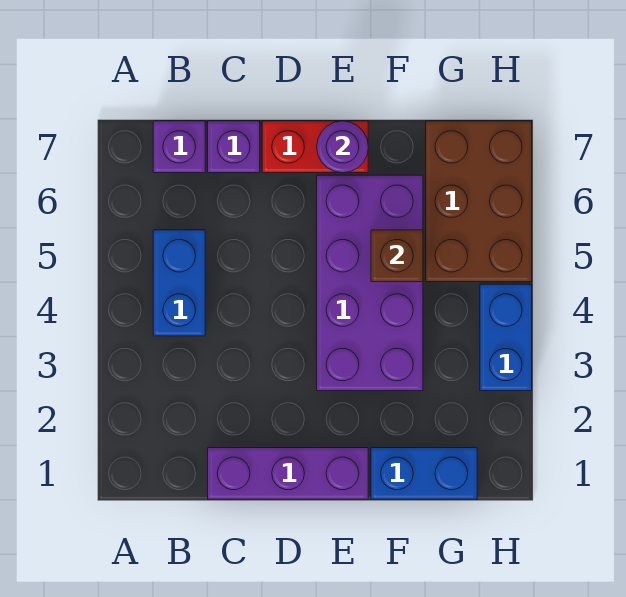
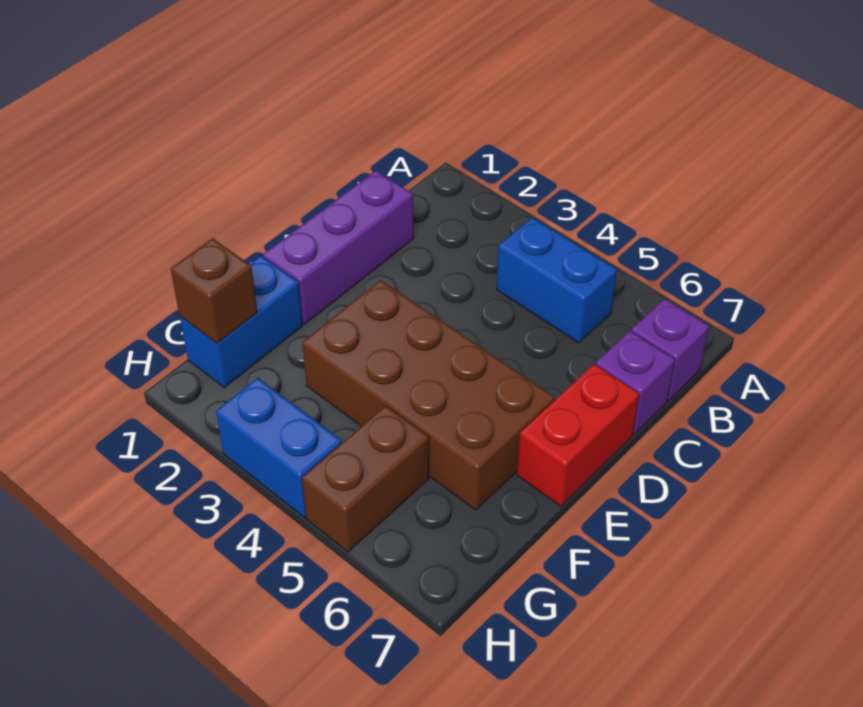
purple 2x4 brick [317,175,423,391] -> brown 2x4 brick [302,280,554,510]
purple 1x1 round brick [317,121,368,173] -> none
brown 1x1 brick [371,230,423,282] -> brown 1x1 brick moved to [171,238,257,343]
brown 2x3 brick [426,121,532,282] -> brown 1x2 brick [302,406,429,552]

